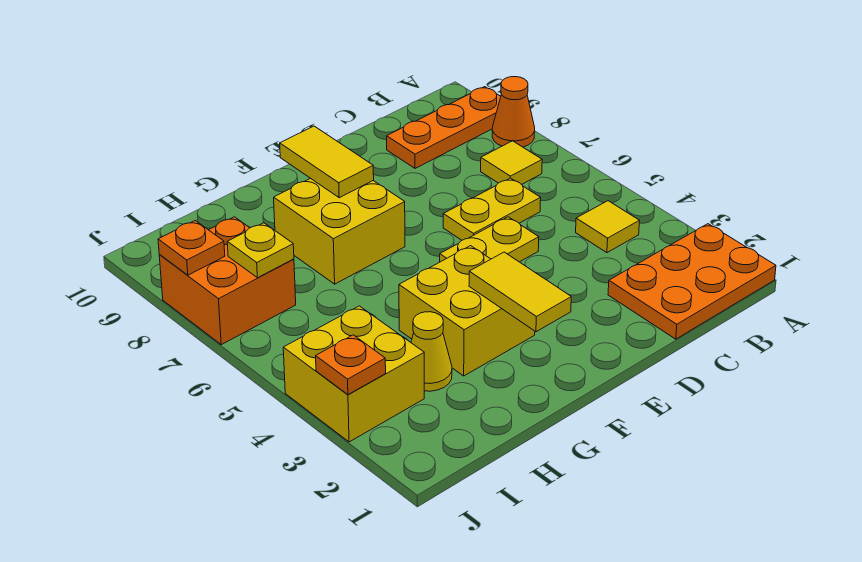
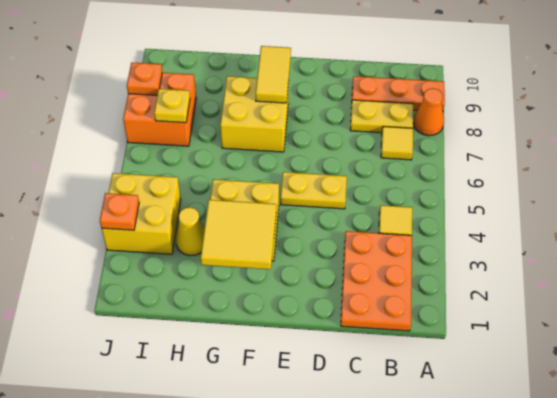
orange 2x3 plate [608,224,776,339] -> orange 2x3 plate turned to [341,231,412,331]
yellow 1x2 plate [443,178,541,240] -> yellow 1x2 plate moved to [350,100,413,133]
yellow 1x2 tile [469,252,571,332] -> yellow 2x2 tile [201,200,276,269]

